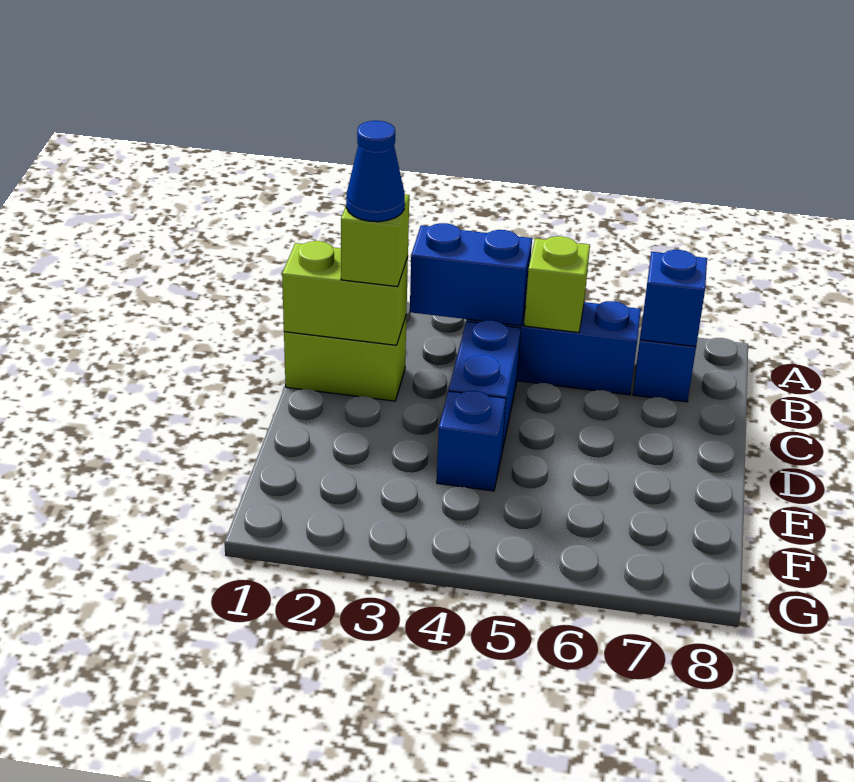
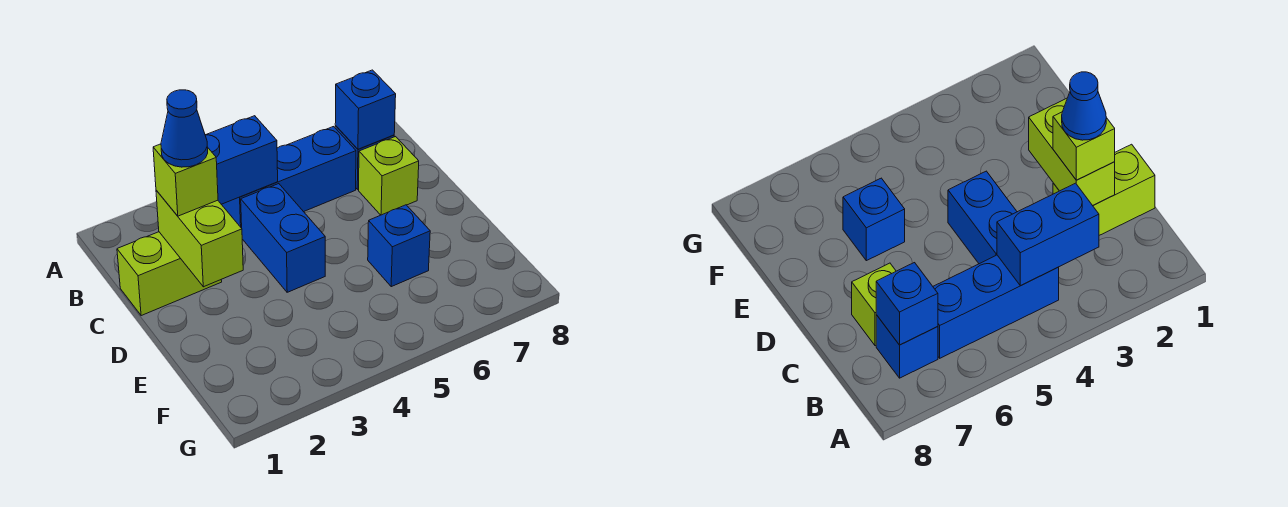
lime 1x1 brick [524,236,590,333] -> lime 1x1 brick moved to [359,137,419,215]
lime 1x2 brick [282,241,408,345] -> lime 1x2 brick turned to [156,190,243,287]
blue 1x1 brick [437,391,506,491] -> blue 1x1 brick moved to [368,205,430,287]

